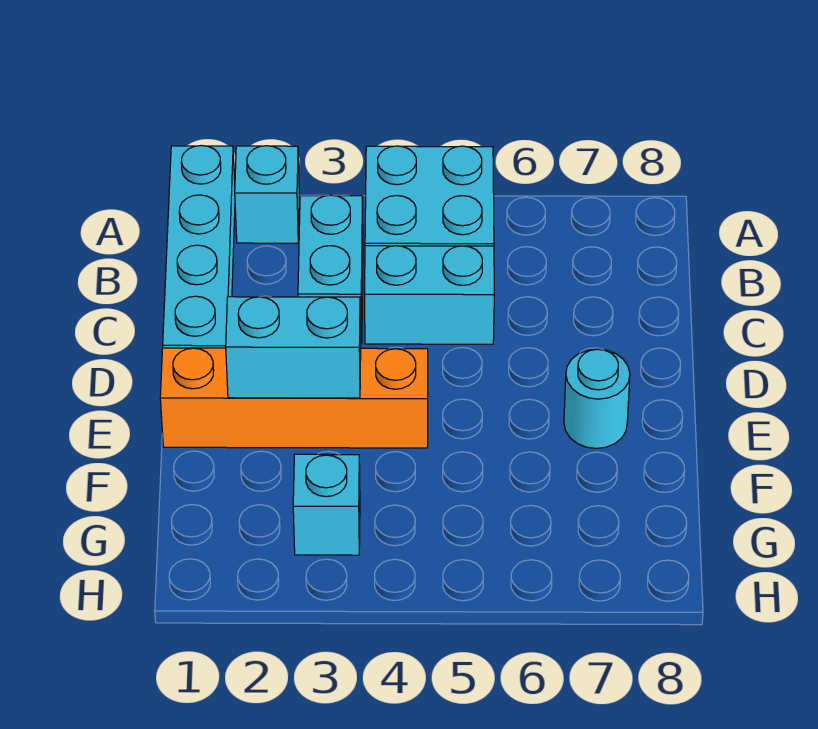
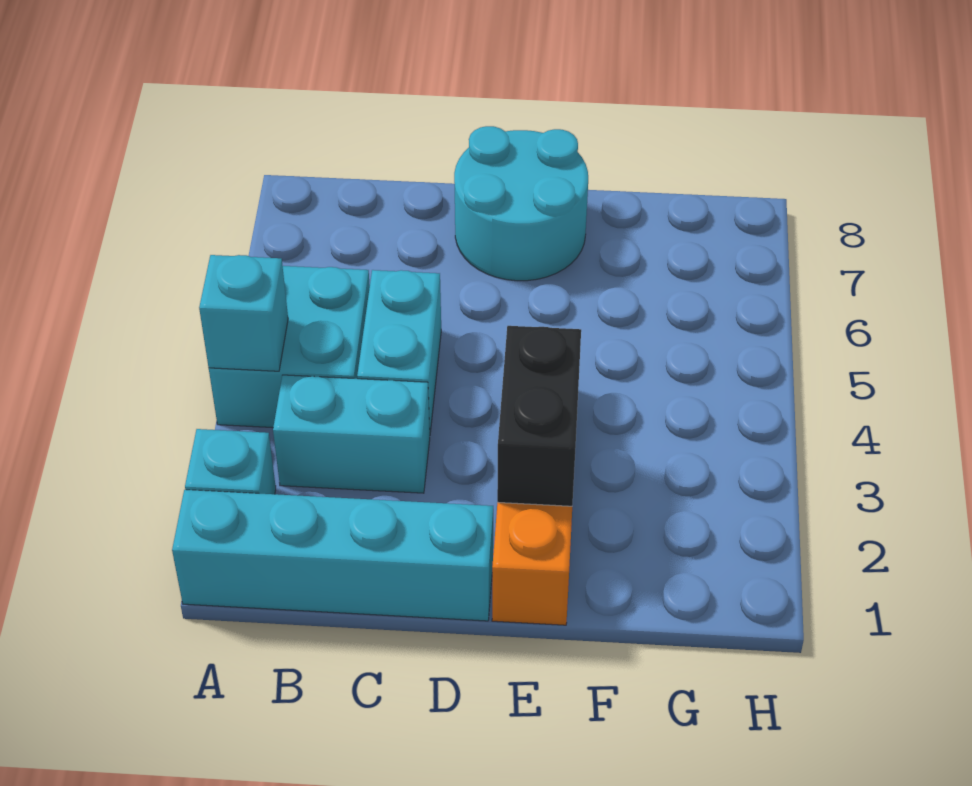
cyan 1x2 brick [226,297,361,398] -> black 1x2 brick [497,326,581,506]
cyan 1x1 round brick [564,349,630,448] -> cyan 2x2 round brick [454,126,588,281]
cyan 1x1 brick [293,454,360,555] -> cyan 1x1 brick moved to [199,255,288,371]

